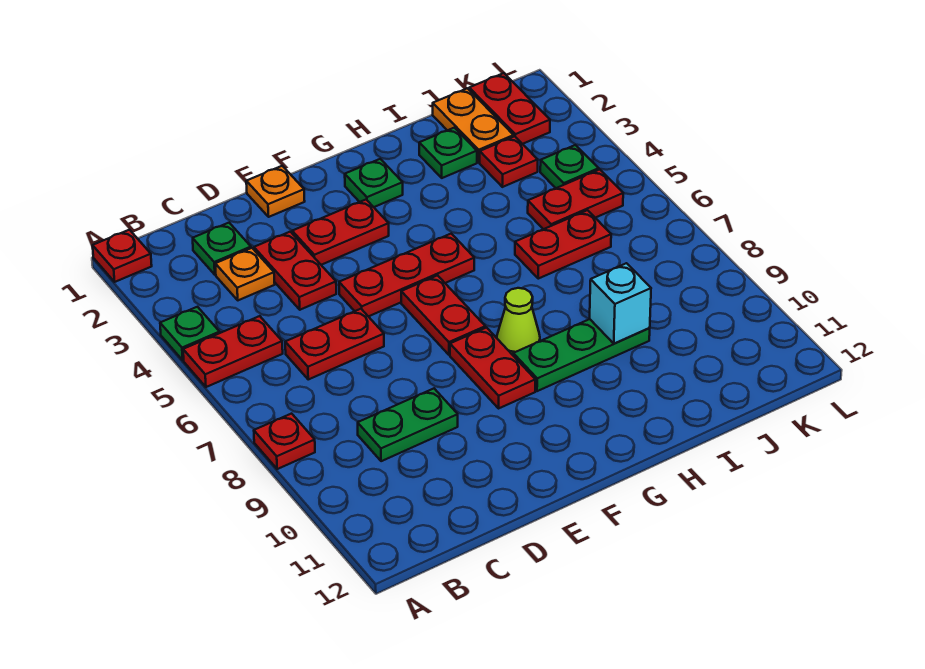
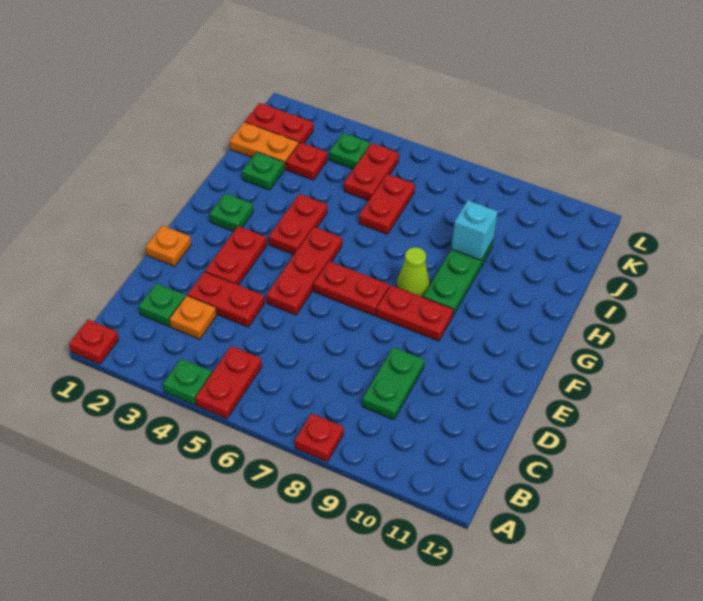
red 1x2 plate [285,309,384,379] -> red 1x2 plate moved to [269,194,327,255]

